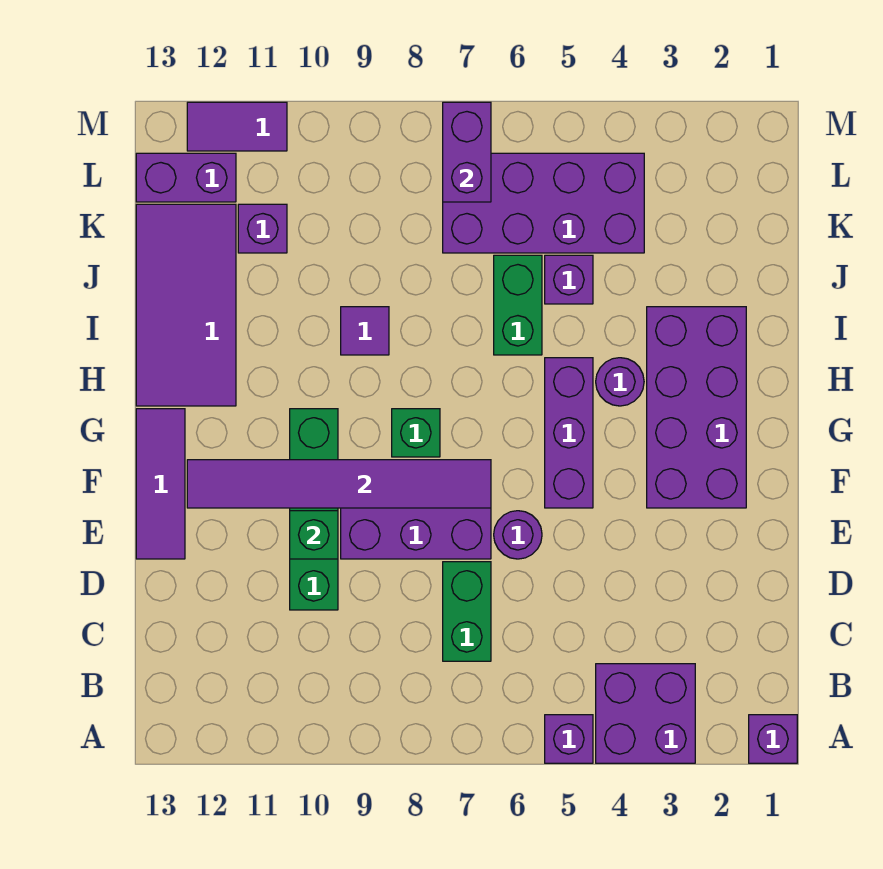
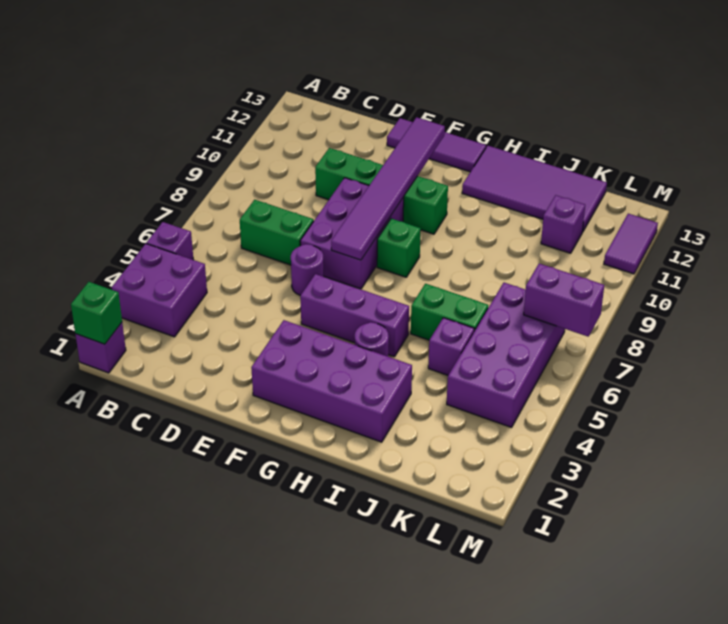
green 1x1 brick [290,511,338,559] -> green 1x1 brick moved to [71,282,122,344]
purple 1x1 tile [341,307,389,355] -> none
purple 1x2 brick [136,153,236,202] -> none

